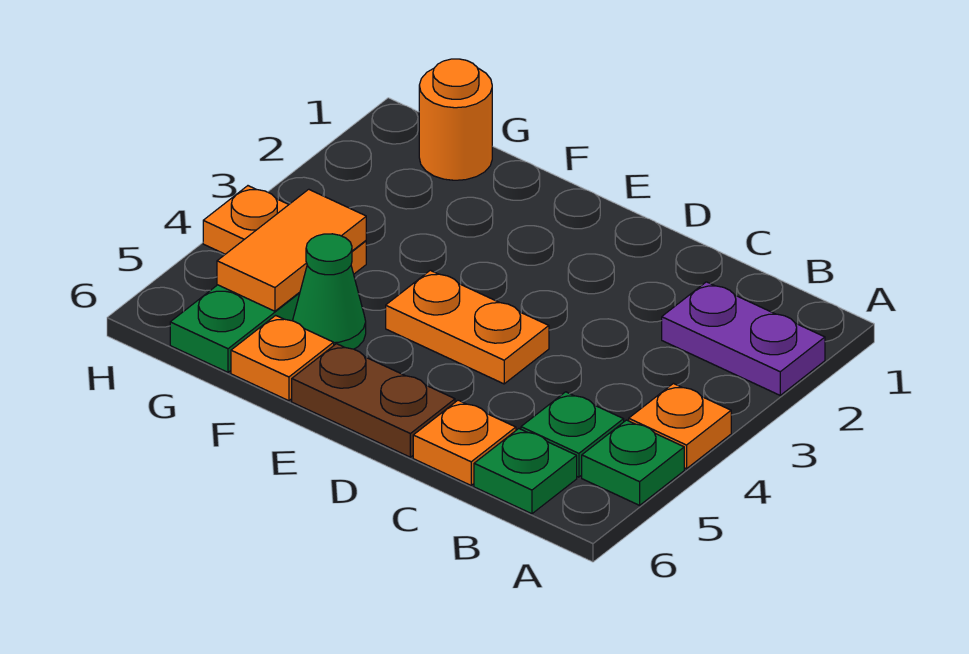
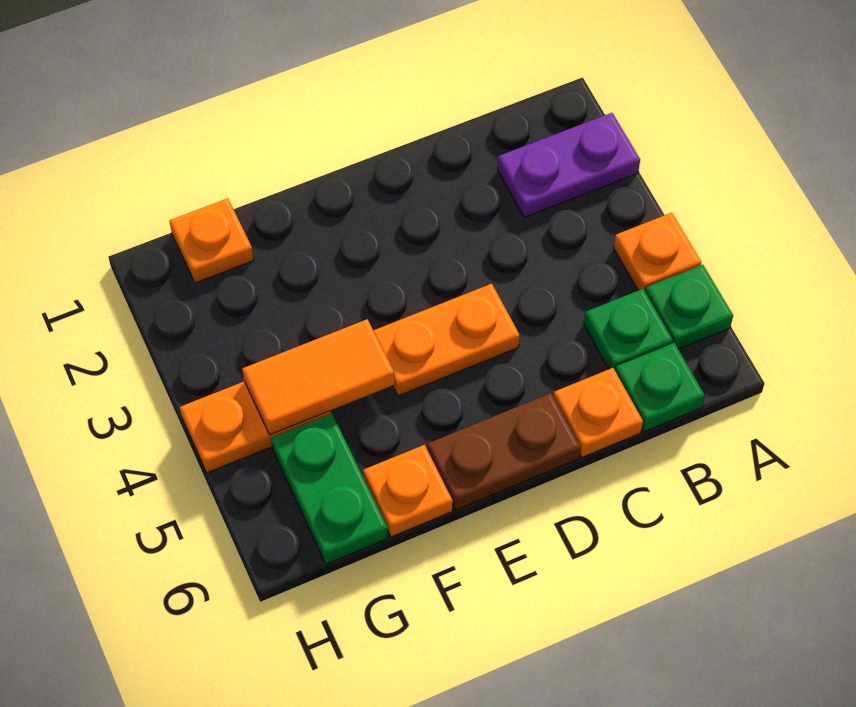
green 1x1 cone [293,234,366,349] -> none
orange 1x1 round brick [419,59,492,180] -> orange 1x1 plate [169,198,254,283]
orange 1x2 tile [217,189,366,311] -> orange 1x2 tile turned to [242,319,395,435]

